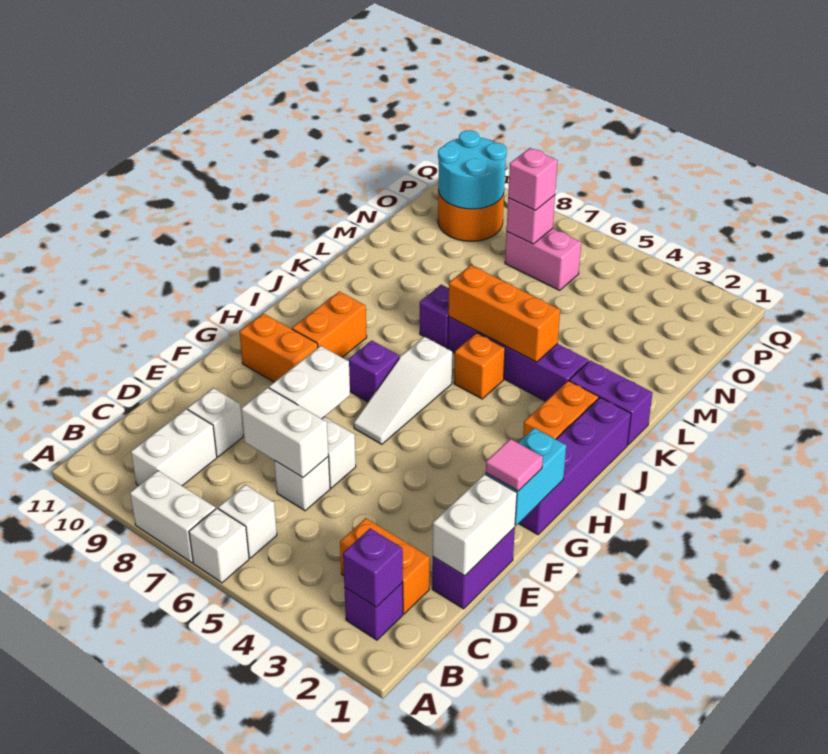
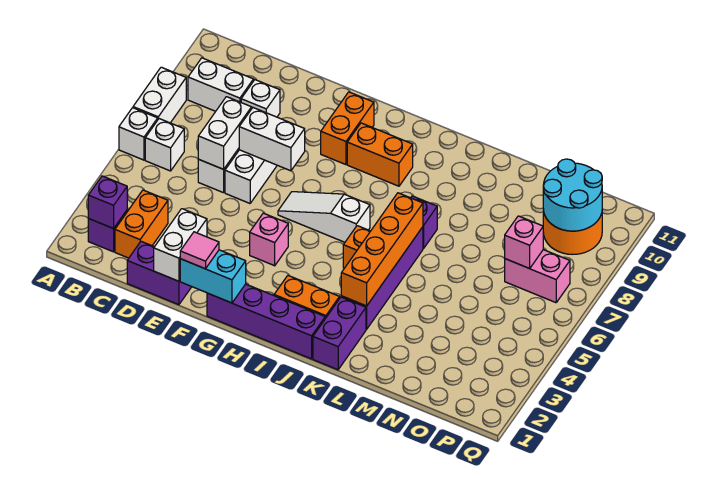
white 1x2 brick [433,474,517,576] -> white 1x2 brick turned to [154,209,207,281]
purple 1x1 brick [349,340,399,402] -> none
orange 1x3 brick [448,265,560,362] -> orange 1x4 brick [341,193,423,306]
pink 1x2 brick [505,228,581,290] -> pink 1x2 brick turned to [505,250,570,303]
pink 1x1 brick [508,148,558,210] -> pink 1x1 brick moved to [250,213,288,266]

